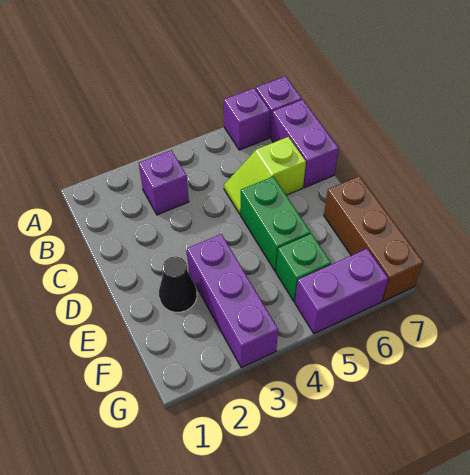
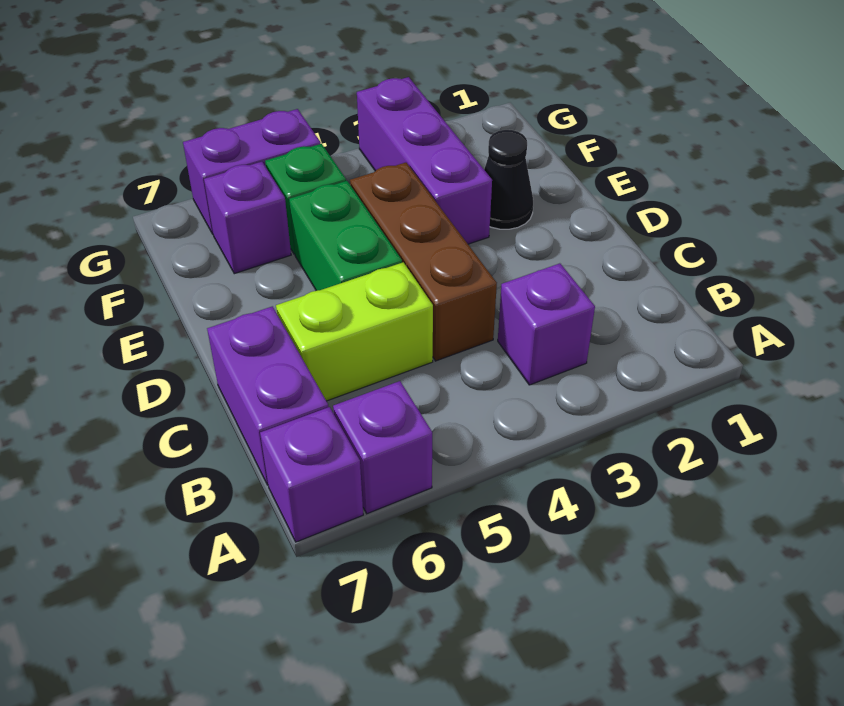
lime 1x2 slope [224,137,306,214] -> lime 1x2 brick [276,262,433,401]
brown 1x3 brick [324,176,423,301] -> brown 1x3 brick moved to [350,163,497,361]
none -> purple 1x1 brick [204,162,291,274]

